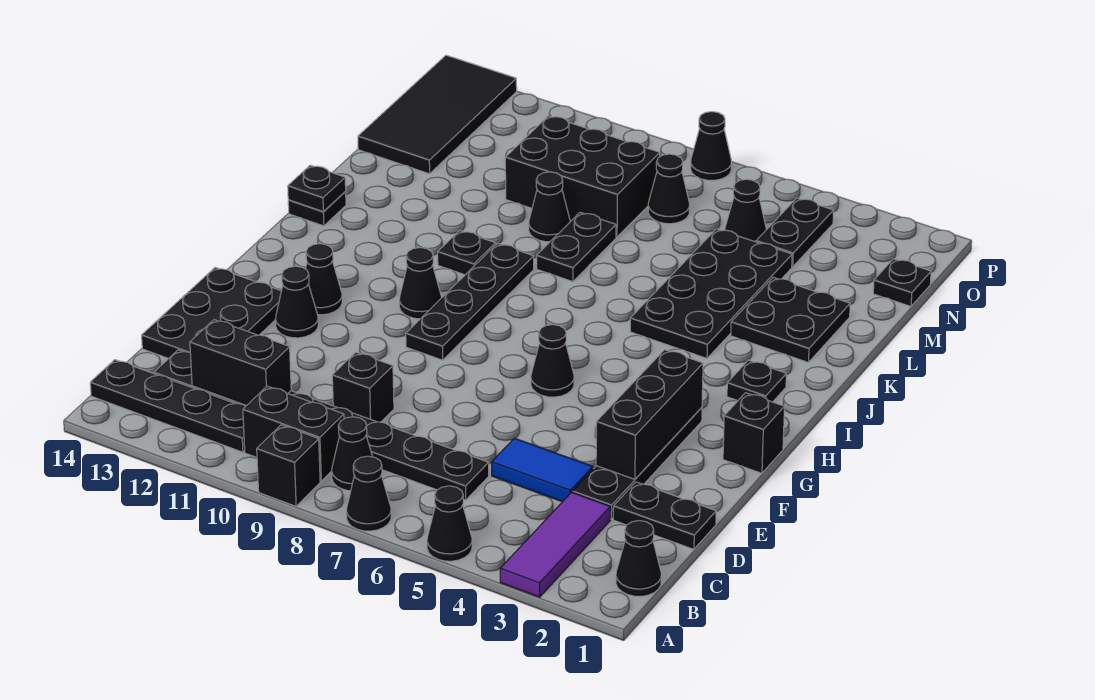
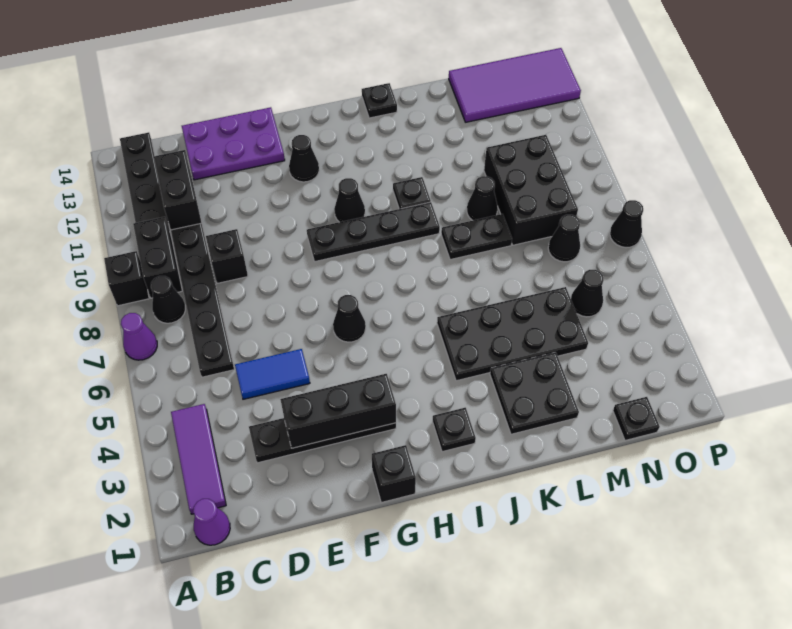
purple 1x3 tile [500,492,610,597] -> purple 1x3 tile turned to [171,404,226,514]
black 1x1 cone [427,486,472,561] -> none
black 1x1 cone [346,456,391,531] -> purple 1x1 cone [121,313,157,360]
black 1x1 cone [616,521,661,596] -> purple 1x1 cone [193,499,230,545]
black 1x2 plate [613,482,716,549] -> none
blue 1x2 tile [492,438,593,502] -> blue 1x2 tile turned to [235,349,310,399]
black 2x3 plate [142,268,281,359] -> purple 2x3 plate [182,107,285,180]
black 1x1 cone [275,266,318,338] -> none
black 1x1 plate [288,165,346,212] -> none
black 2x4 tile [358,55,517,174] -> purple 2x4 tile [449,48,581,122]
black 1x2 plate [756,198,834,267] -> none

